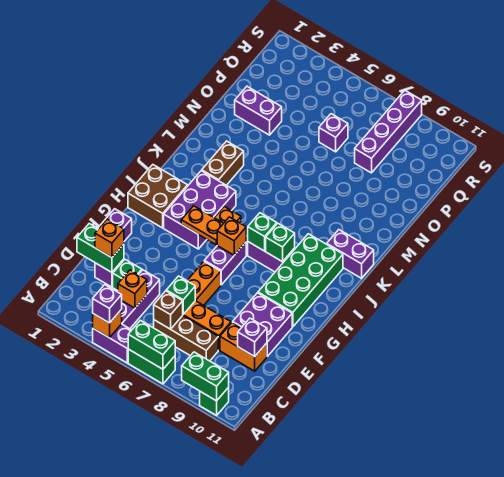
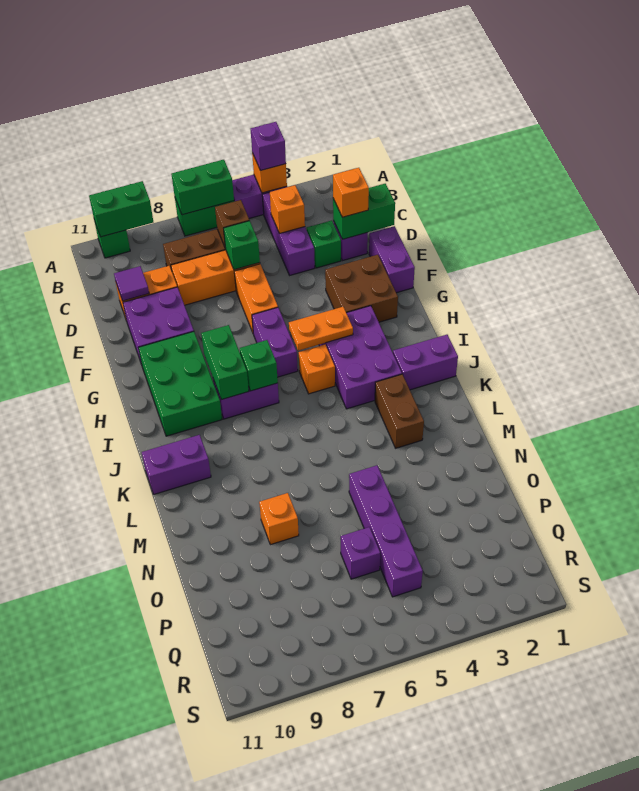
purple 1x1 brick [238,318,267,357] -> purple 1x1 tile [114,266,149,301]
green 2x4 brick [258,234,343,327] -> green 2x3 brick [138,332,222,436]
brown 2x2 brick [128,165,188,228] -> brown 2x2 brick moved to [325,255,398,322]
orange 1x1 brick [217,217,246,255] -> orange 1x1 brick moved to [259,493,299,545]
green 1x1 brick [266,223,295,262] -> green 1x2 brick [201,325,249,400]
purple 1x2 brick [235,87,282,135] -> purple 1x2 brick moved to [393,335,458,390]
purple 1x4 brick [355,90,422,173] -> purple 1x4 brick moved to [349,465,423,597]

